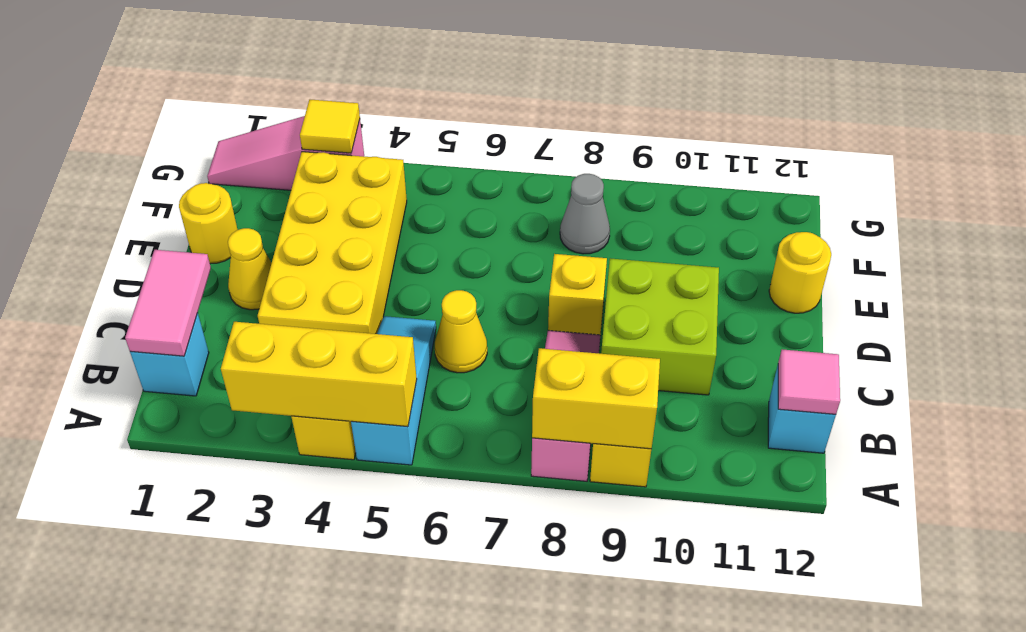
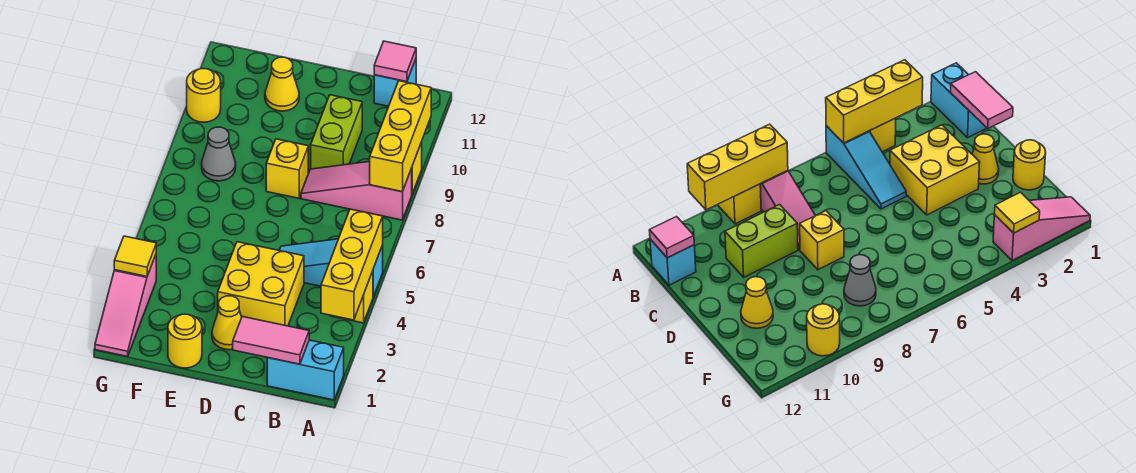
yellow 1x2 brick [532,348,660,449] -> yellow 1x3 brick [370,81,431,192]
cyan 1x1 brick [130,313,209,396] -> cyan 1x2 brick [267,340,344,400]
yellow 2x4 brick [258,152,407,334] -> yellow 2x2 brick [218,242,304,326]
yellow 1x1 cone [435,290,487,373] -> yellow 1x1 cone moved to [265,57,299,111]
lime 2x2 brick [601,258,719,395] -> lime 1x2 brick [311,95,362,169]
yellow 1x1 round brick [769,232,831,313] -> yellow 1x1 round brick moved to [187,69,221,122]

